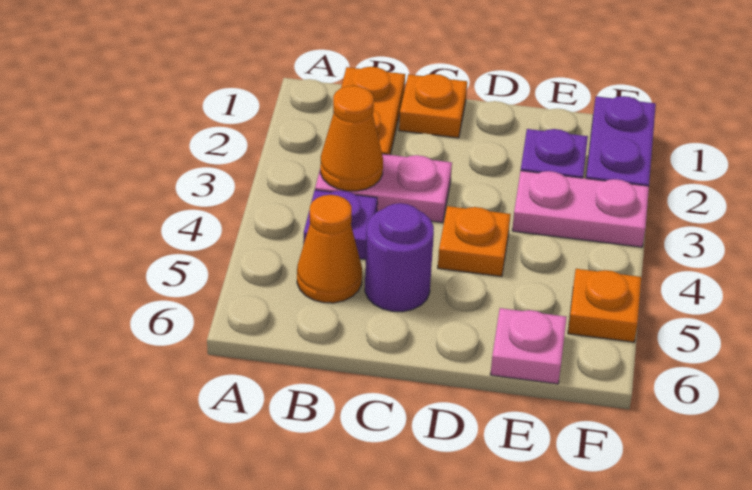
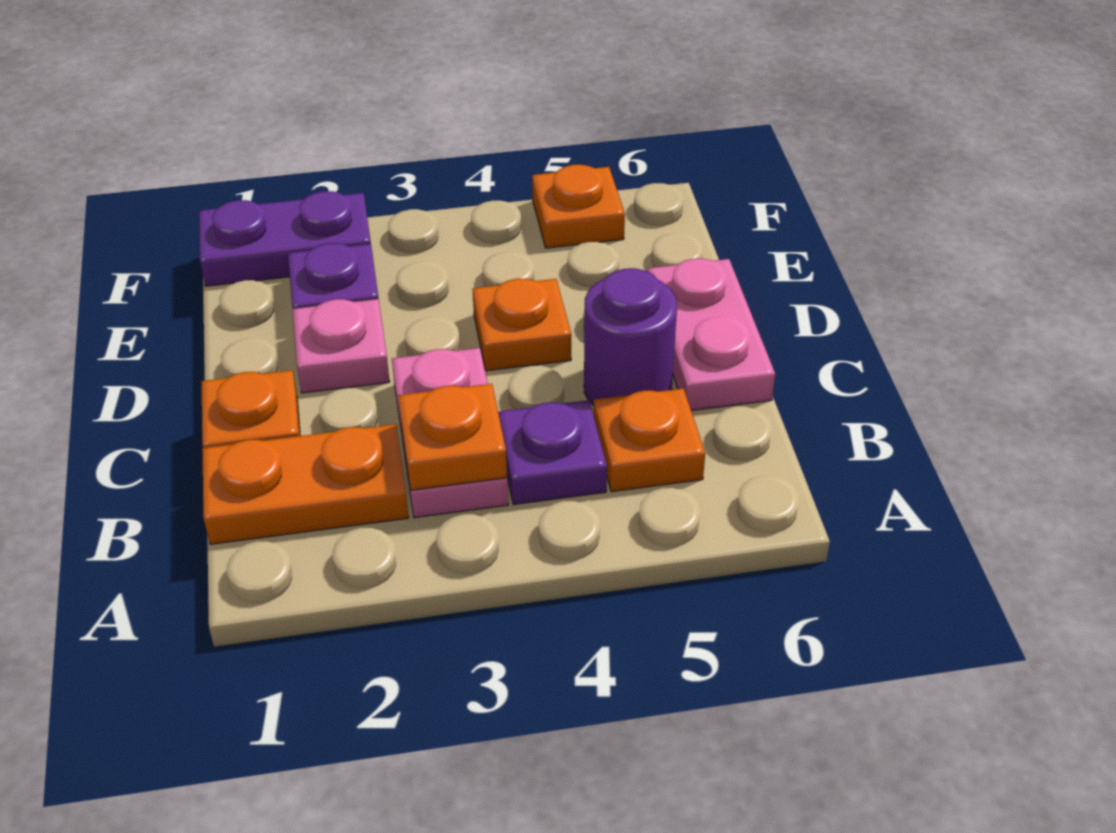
orange 1x1 cone [320,86,383,191] -> orange 1x1 plate [398,384,507,490]
orange 1x1 cone [297,195,362,303] -> orange 1x1 plate [594,389,705,492]
pink 1x2 plate [512,171,649,247] -> pink 1x2 plate moved to [647,258,775,411]
pink 1x1 plate [491,308,567,384] -> pink 1x1 plate moved to [293,299,390,393]

